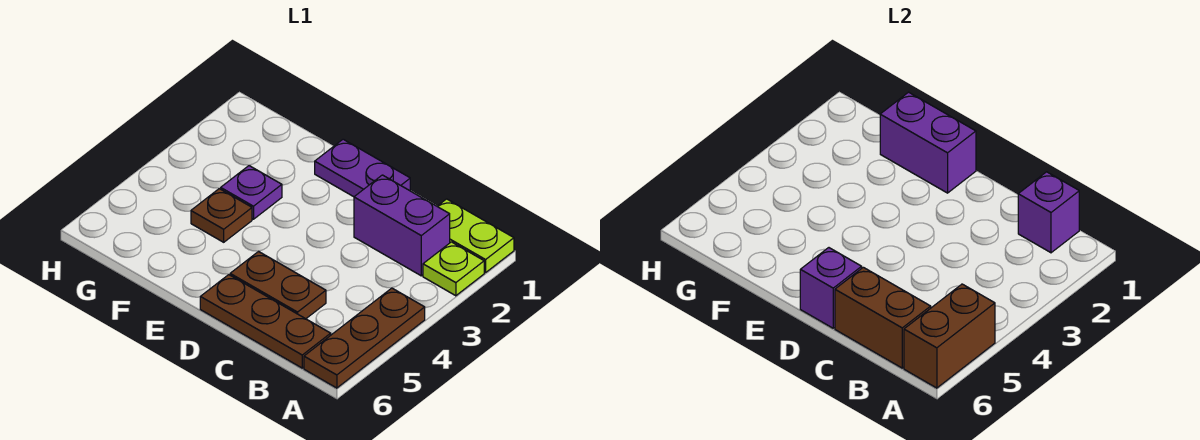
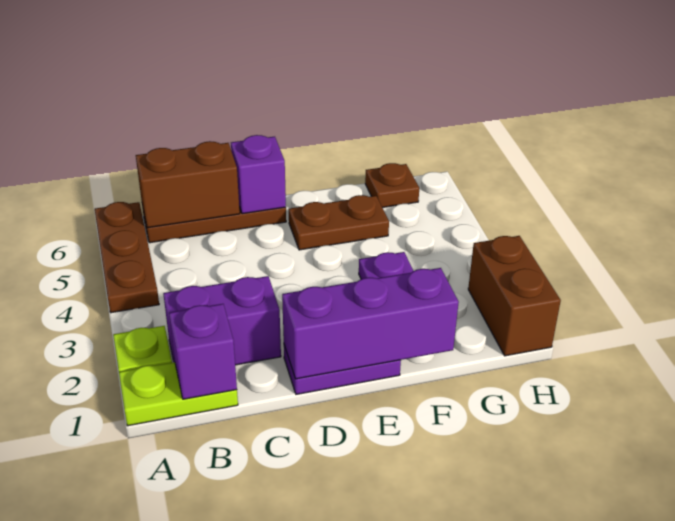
brown 1x2 brick [904,284,995,388] -> brown 1x2 brick moved to [468,236,561,356]
brown 1x2 plate [230,252,326,319] -> brown 1x2 plate moved to [289,195,389,250]
purple 1x2 brick [880,92,976,193] -> purple 1x3 brick [282,268,459,379]
brown 1x1 plate [191,189,252,242] -> brown 1x1 plate moved to [365,163,419,208]

